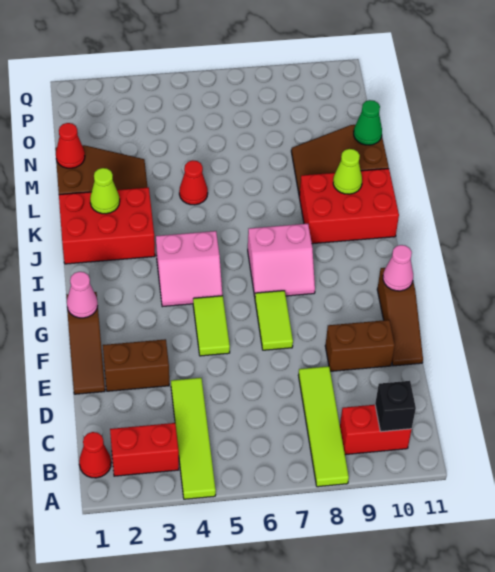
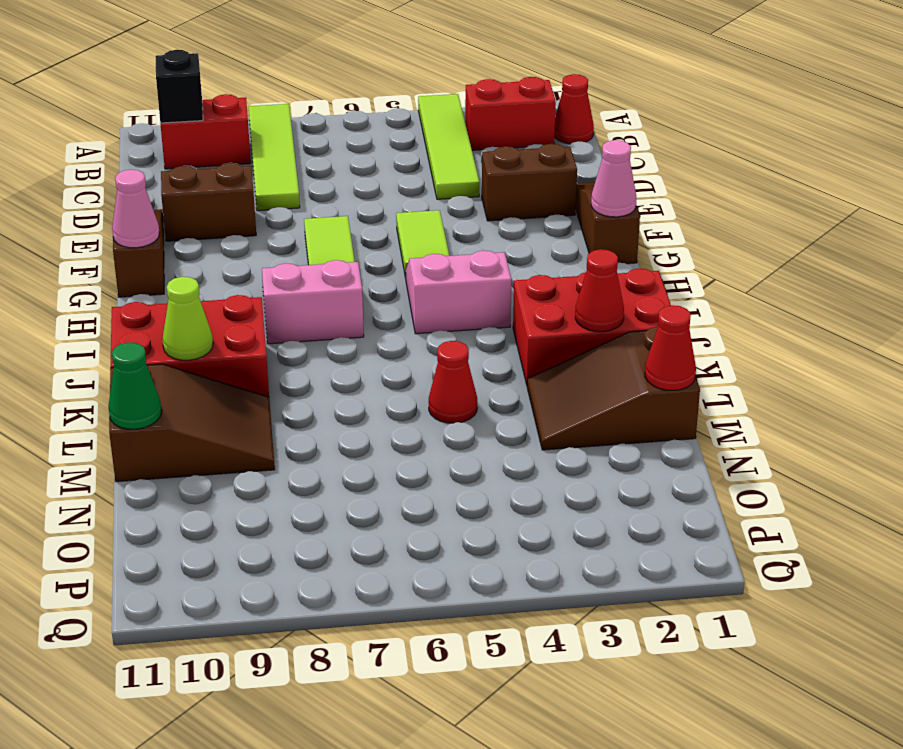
lime 1x1 cone [90,168,120,214] -> red 1x1 cone [575,249,624,332]

